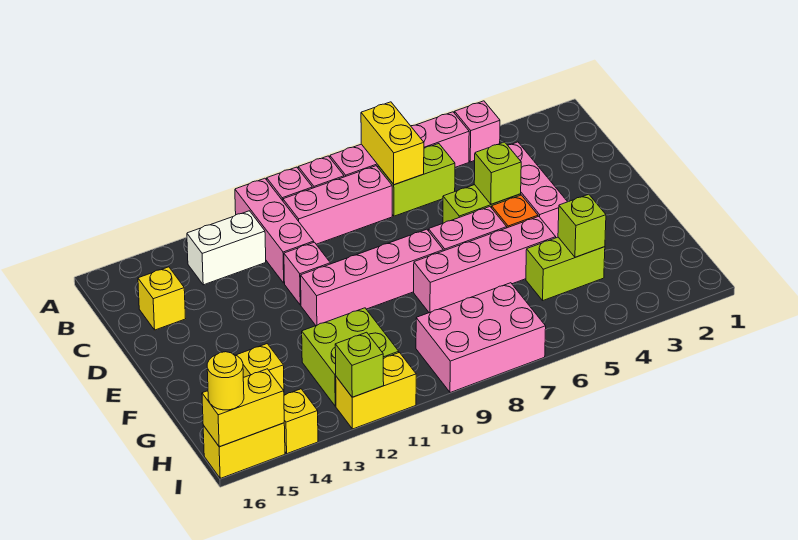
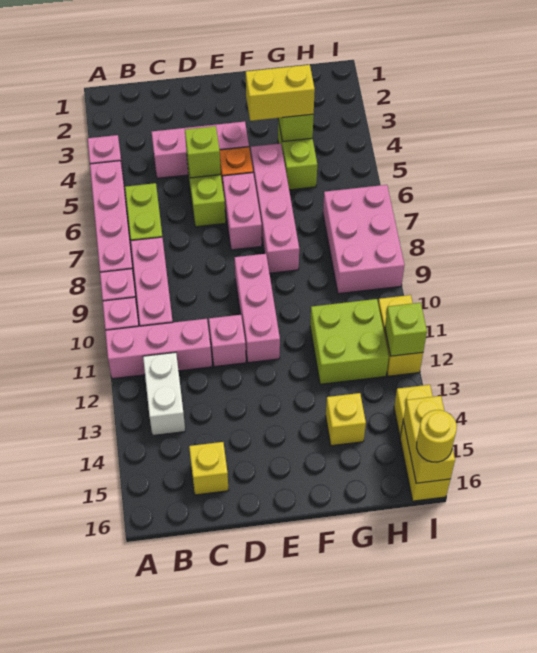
yellow 1x2 brick [361,102,424,185] -> yellow 1x2 brick moved to [246,65,315,121]
pink 1x4 brick [301,229,443,326] -> pink 1x3 brick [235,254,280,363]

